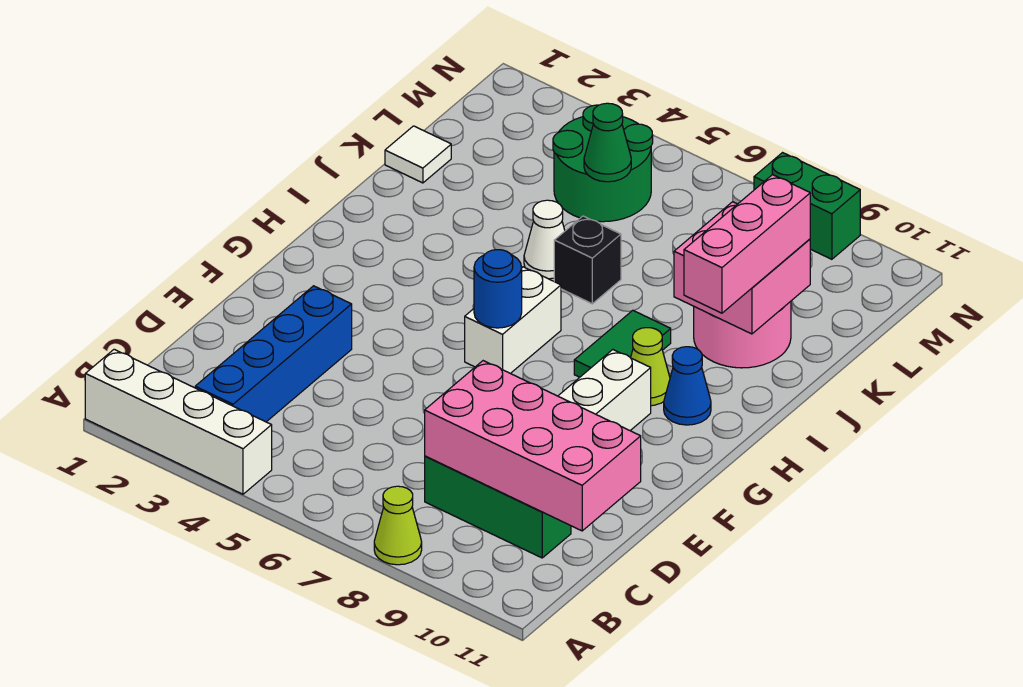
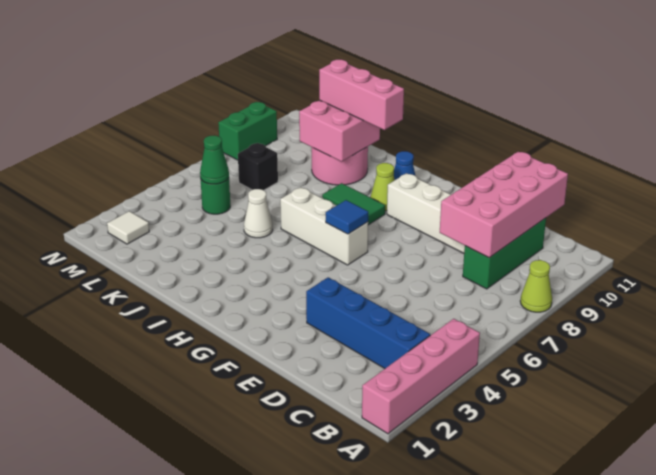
white 1x4 brick [85,349,272,494] -> pink 1x4 brick [362,319,480,434]
white 1x2 brick [465,267,561,373] -> white 1x3 brick [280,187,368,265]
blue 1x1 round brick [474,250,522,328] -> blue 1x1 tile [326,200,368,234]
black 1x1 brick [554,216,621,304] -> black 1x1 brick moved to [238,143,278,190]
white 1x1 tile [385,126,451,183] -> white 1x1 tile moved to [107,211,149,244]
green 2x2 round brick [553,105,653,222] -> green 1x1 round brick [201,178,230,214]

